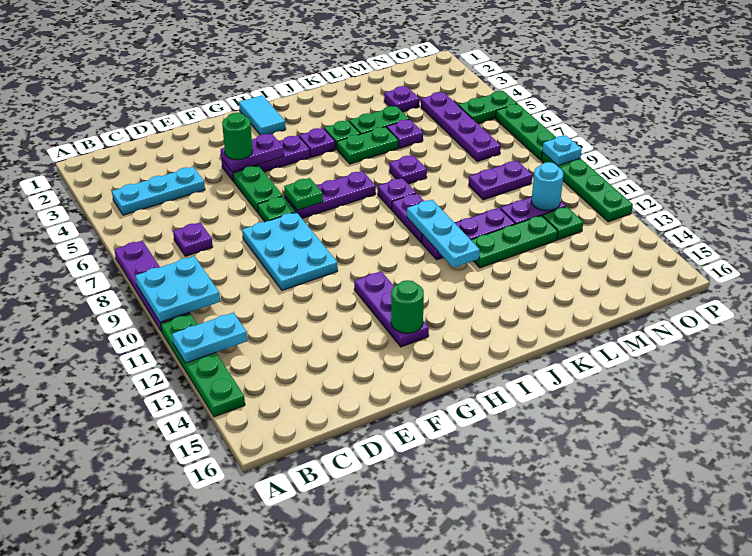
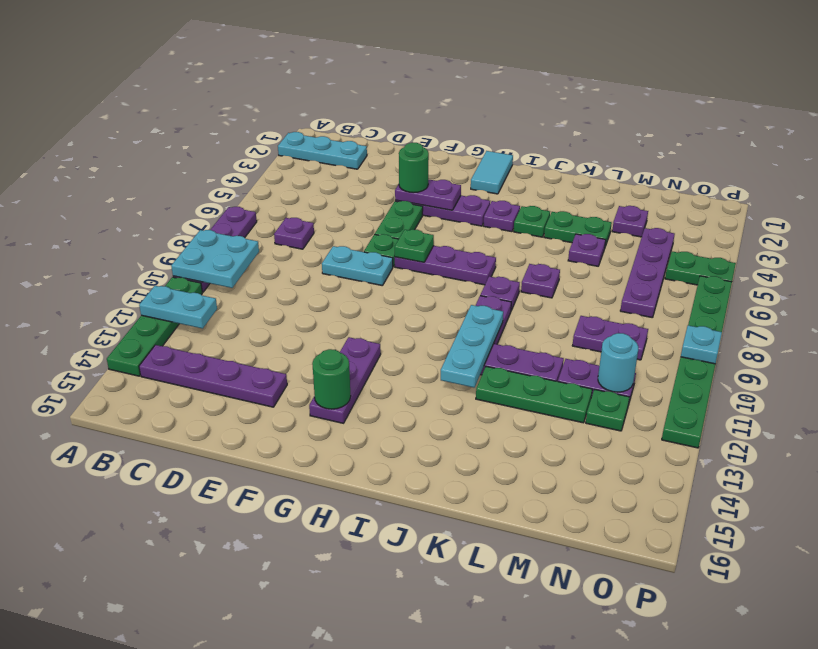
cyan 1x3 plate [112,167,205,215] -> cyan 1x3 plate moved to [278,132,367,169]
none -> purple 1x4 plate [139,345,287,407]
cyan 2x3 plate [242,212,338,291] -> cyan 1x2 plate [322,246,393,286]
green 1x2 plate [337,127,399,164] -> none

